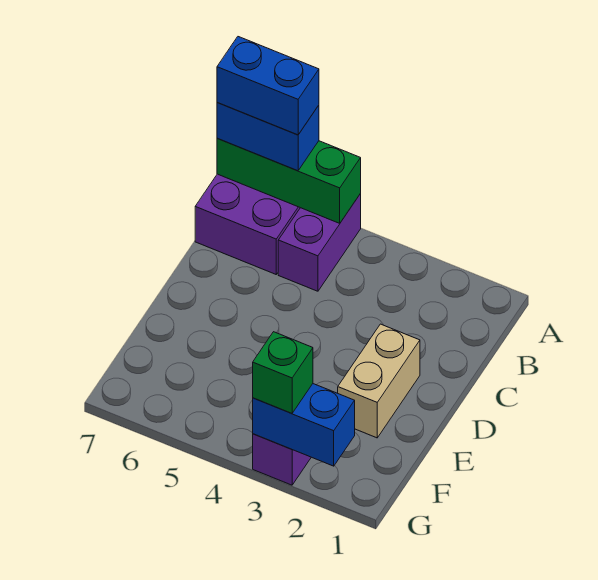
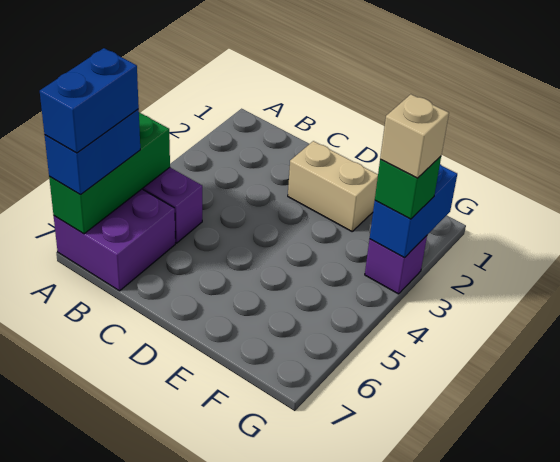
none -> tan 1x1 brick [380,94,449,178]

